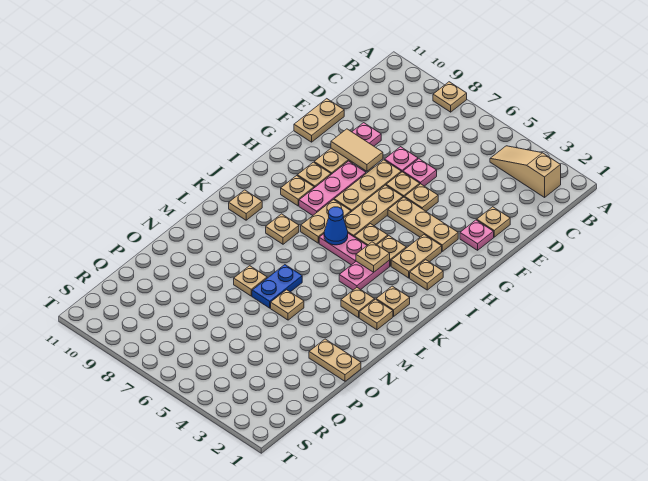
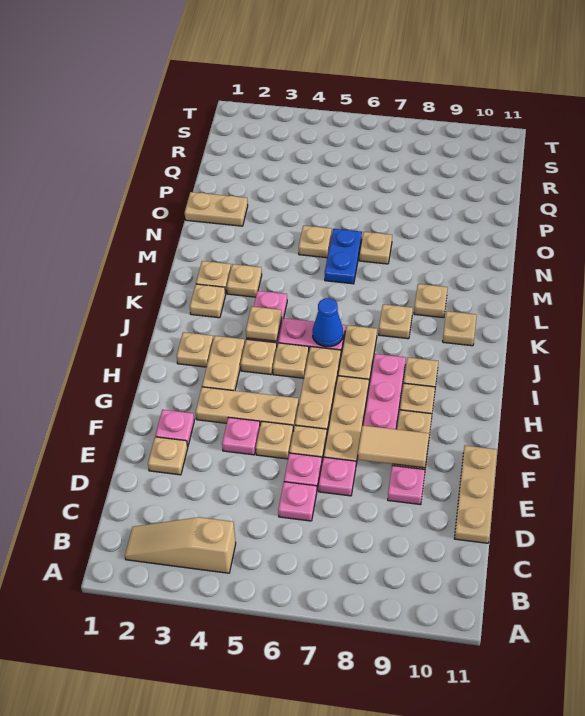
tan 1x1 plate [433,82,467,112] -> tan 1x1 plate moved to [414,284,448,318]
tan 1x3 slope [490,146,561,197] -> tan 1x3 slope turned to [125,517,236,573]
none -> pink 1x1 plate [278,482,317,521]
tan 1x2 plate [294,99,344,142] -> tan 1x3 plate [454,446,497,543]
none -> pink 1x1 plate [222,417,260,455]

